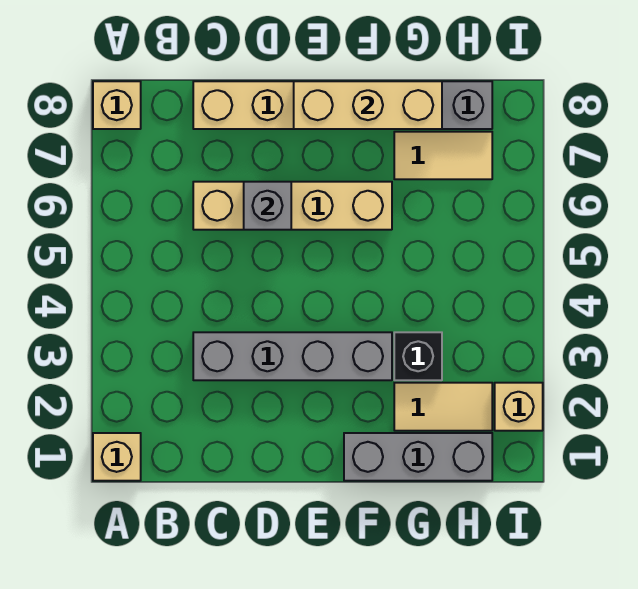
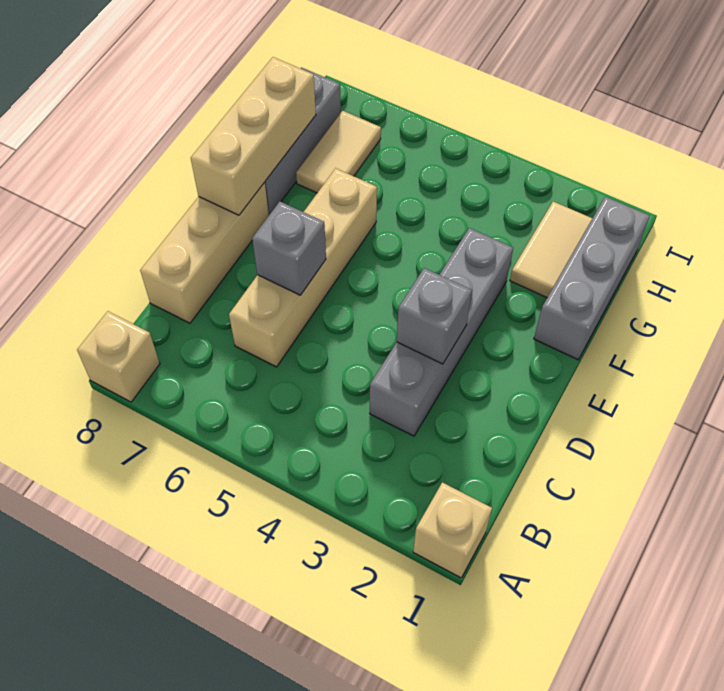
none -> grey 1x1 brick [397,268,472,364]
black 1x1 brick [394,332,442,380] -> none
tan 1x1 brick [495,383,543,431] -> none

